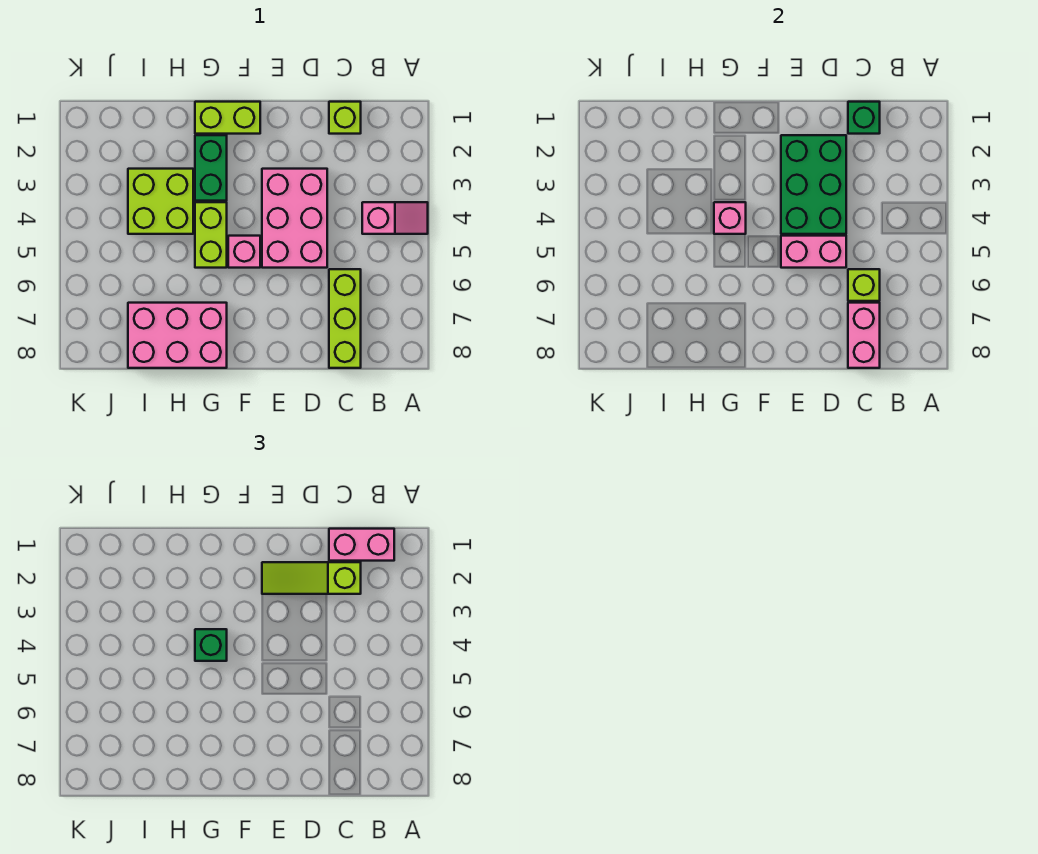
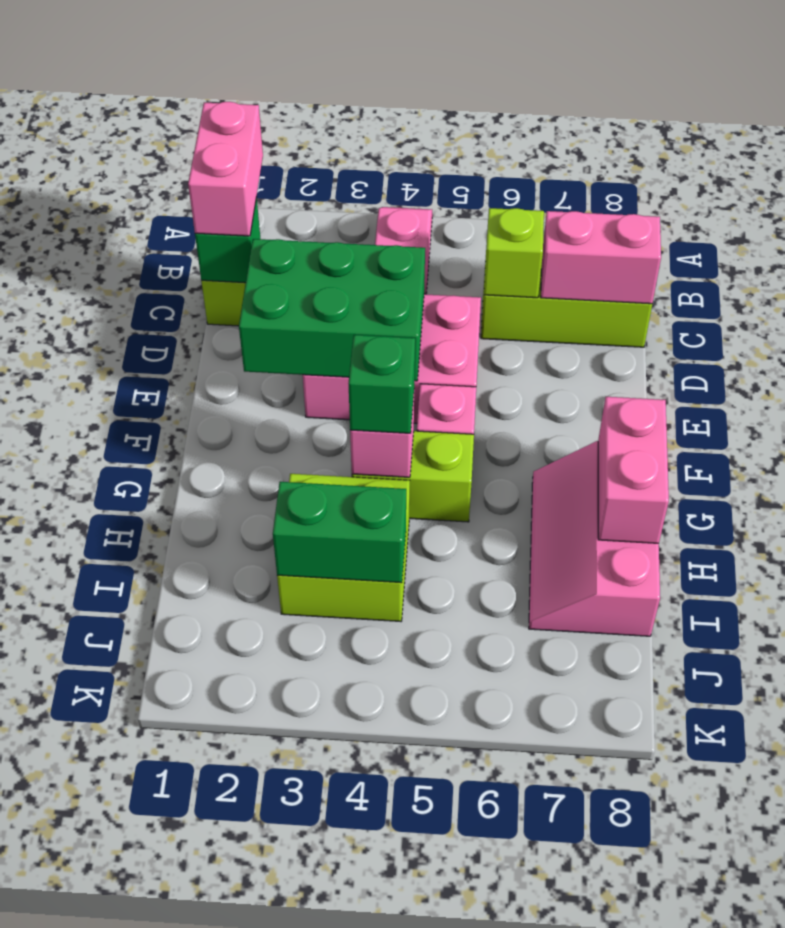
lime 1x3 slope [262,562,361,594] -> none
pink 1x2 brick [781,236,846,268] -> pink 1x2 brick moved to [598,397,669,543]
lime 1x2 brick [195,102,260,134] -> none
green 1x2 brick [195,135,227,201] -> green 1x2 brick moved to [273,482,406,583]
pink 2x3 brick [128,303,227,368] -> pink 2x3 slope [529,441,660,636]

